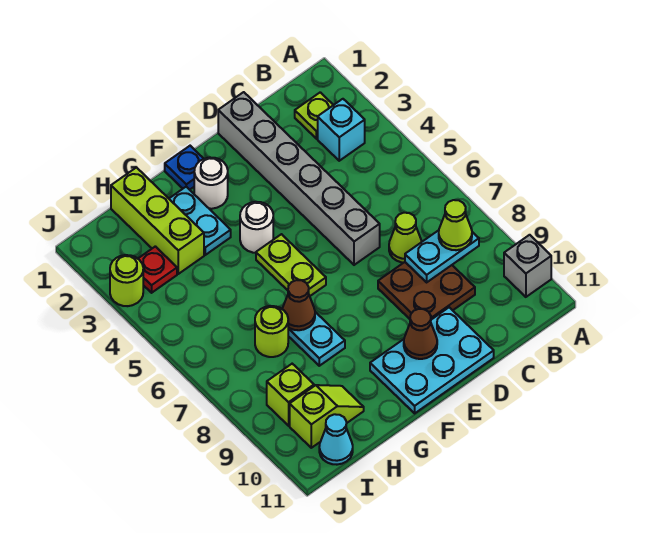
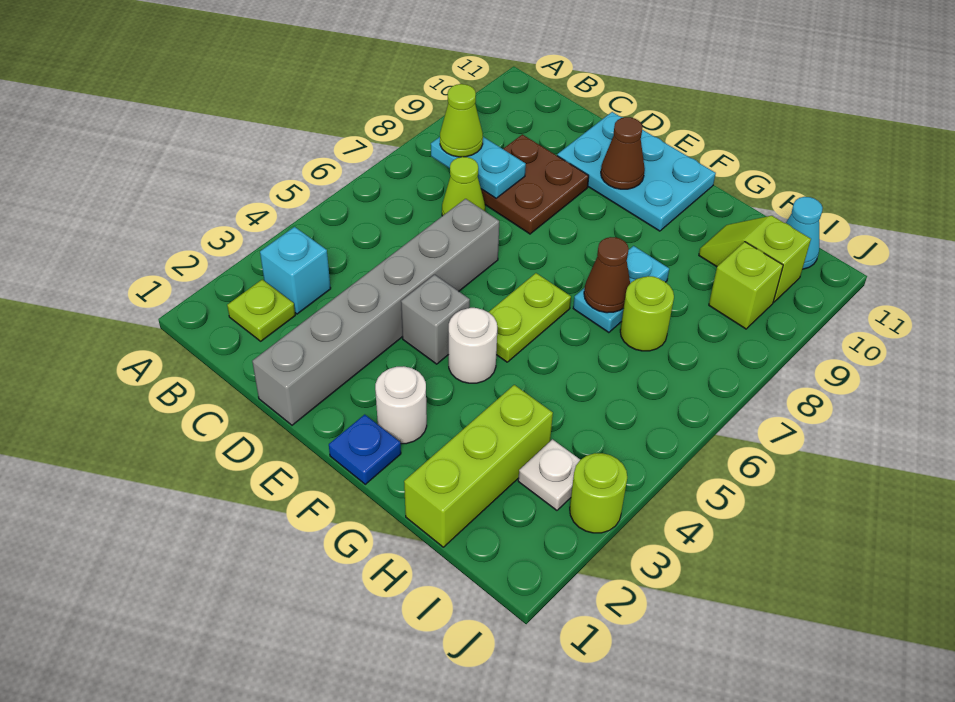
grey 1x1 brick [504,235,551,297] -> grey 1x1 brick moved to [401,275,470,364]
cyan 1x2 plate [169,187,231,255] -> none
red 1x1 plate [138,246,177,293] -> white 1x1 plate [518,439,580,510]

